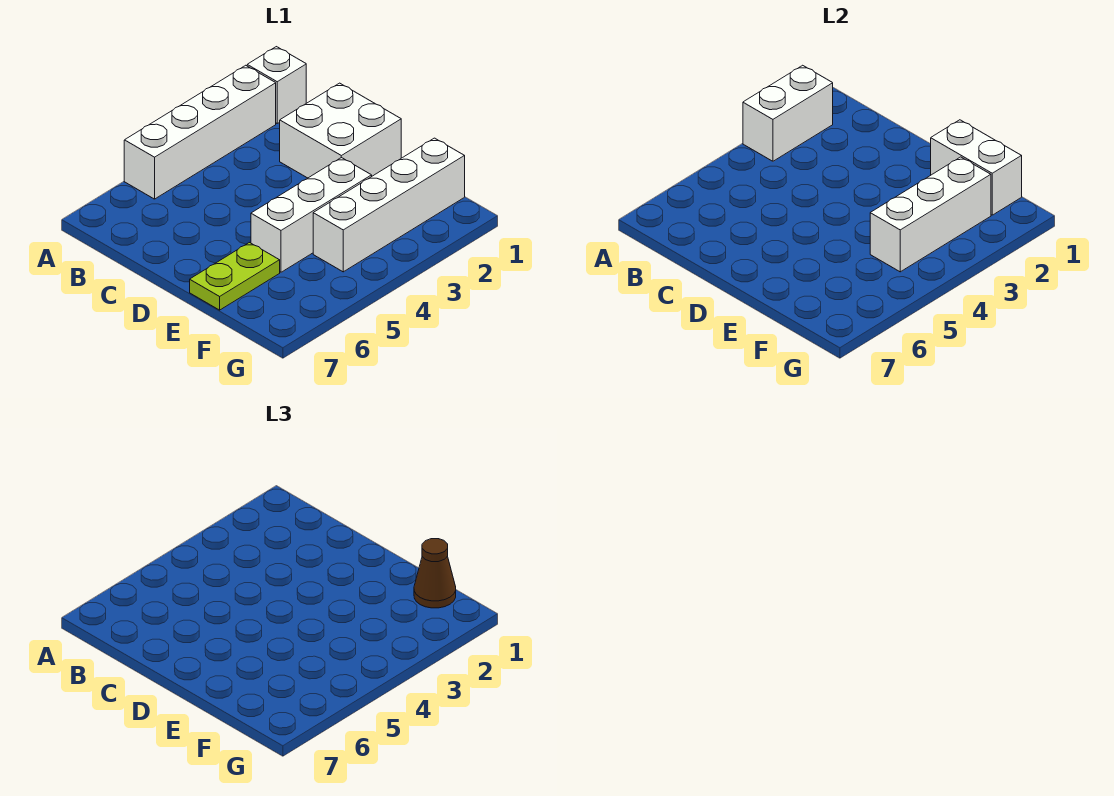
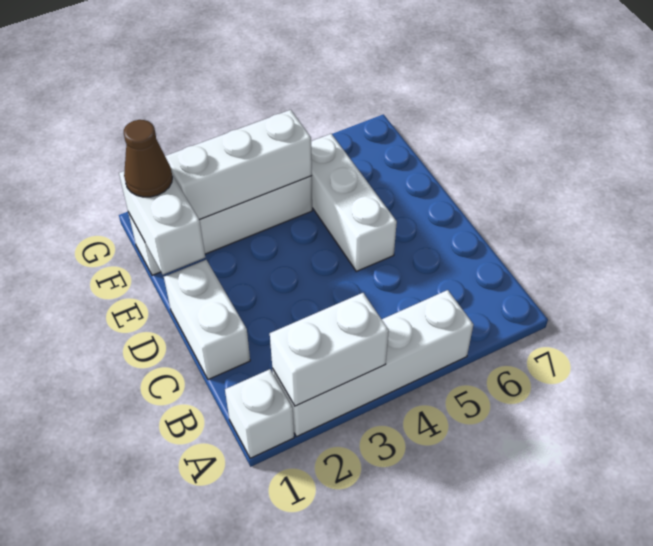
white 2x2 brick [280,83,401,178] -> white 1x2 brick [164,260,250,380]
white 1x3 brick [251,157,372,272] -> white 1x3 brick turned to [311,134,397,271]
lime 1x2 plate [190,243,280,310] -> none

